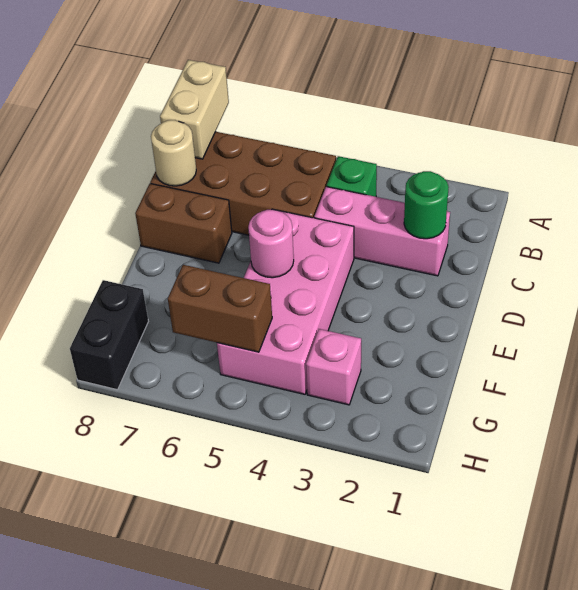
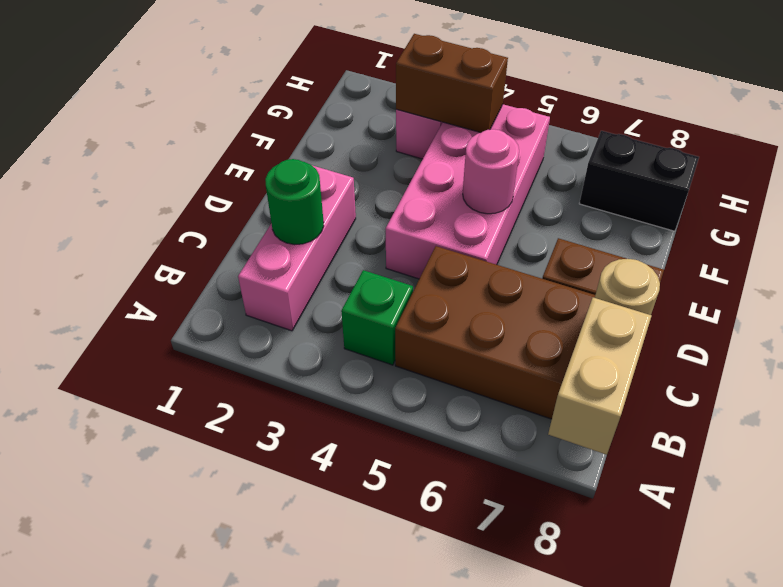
pink 1x3 brick [314,187,450,276] -> pink 1x3 brick turned to [238,165,356,331]
brown 1x2 brick [168,265,272,352] -> brown 1x2 brick moved to [396,34,508,133]
black 1x2 brick [70,280,148,390] -> black 1x2 brick turned to [579,131,699,231]

